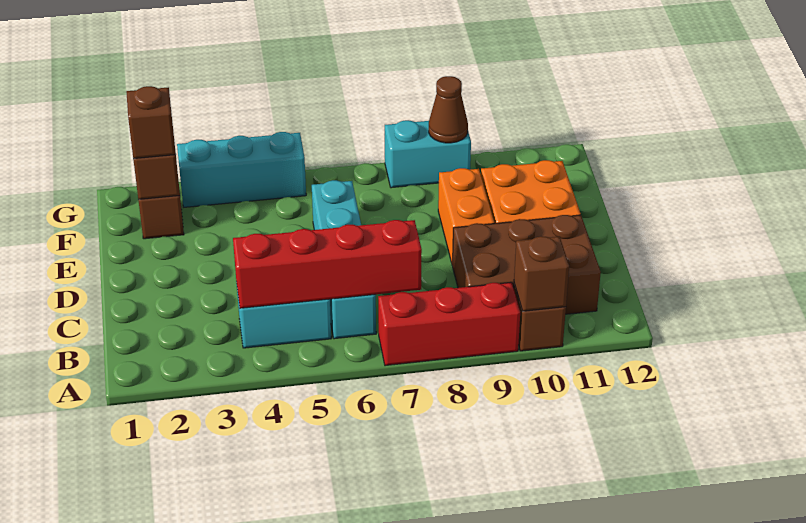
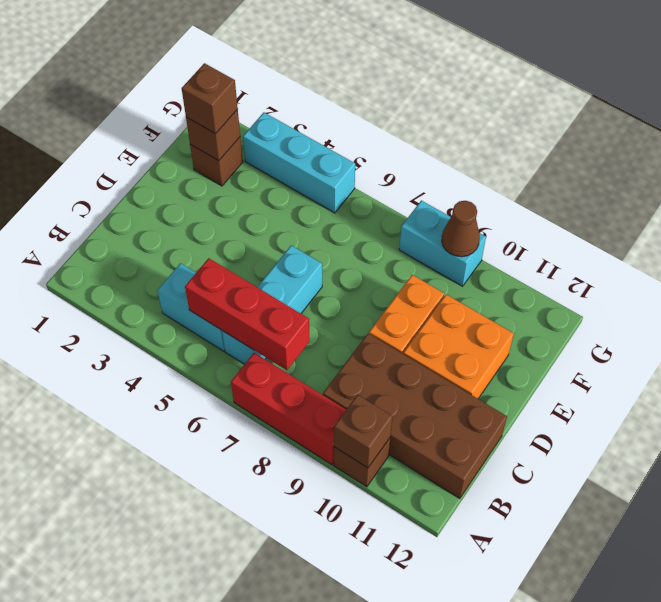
red 1x4 brick [233,220,422,308] -> red 1x3 brick [185,258,310,370]
cyan 1x4 brick [312,180,376,339] -> cyan 1x3 brick [222,245,322,364]
brown 2x3 brick [453,215,601,314] -> brown 2x4 brick [323,333,507,499]

